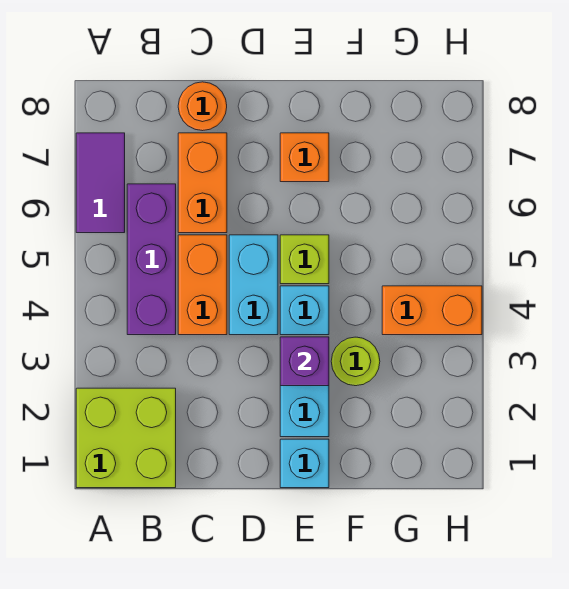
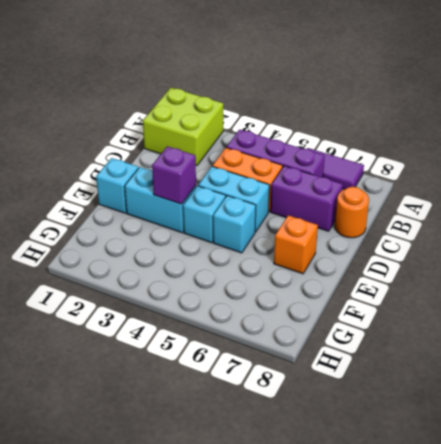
orange 1x2 brick [178,133,227,233] -> purple 1x2 brick [270,166,343,231]
lime 1x1 brick [280,235,329,284] -> cyan 1x1 brick [213,196,256,253]
lime 1x1 round brick [331,337,380,386] -> none
orange 1x2 brick [382,286,482,335] -> none

